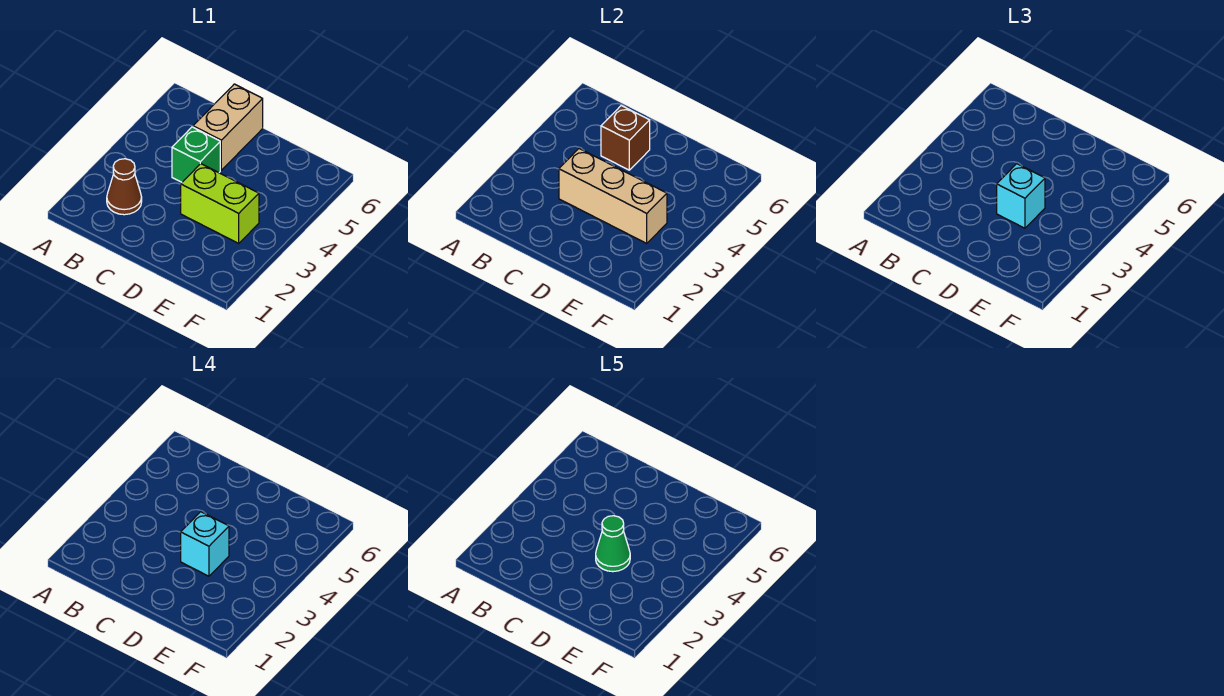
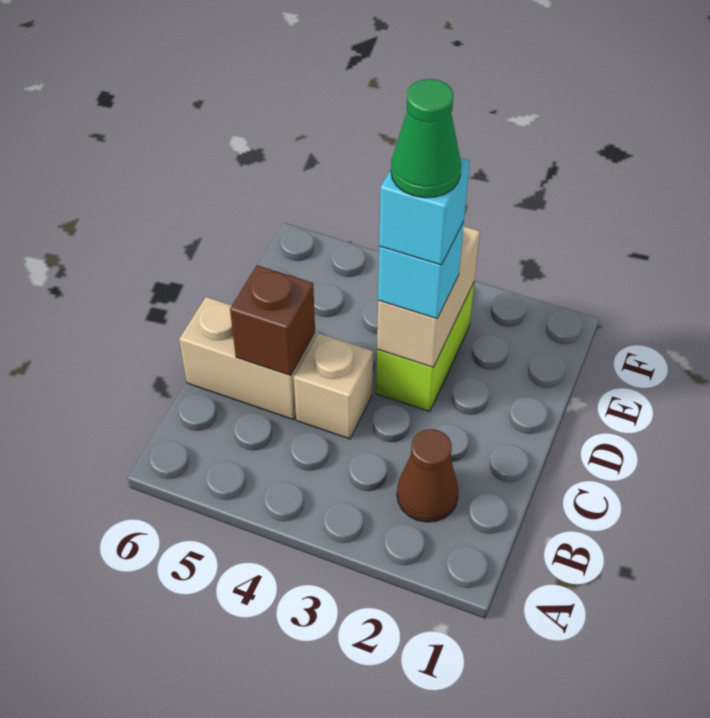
tan 1x3 brick [559,149,667,243] -> tan 1x2 brick [377,226,480,367]
green 1x1 brick [172,127,220,182] -> tan 1x1 brick [294,333,373,439]

